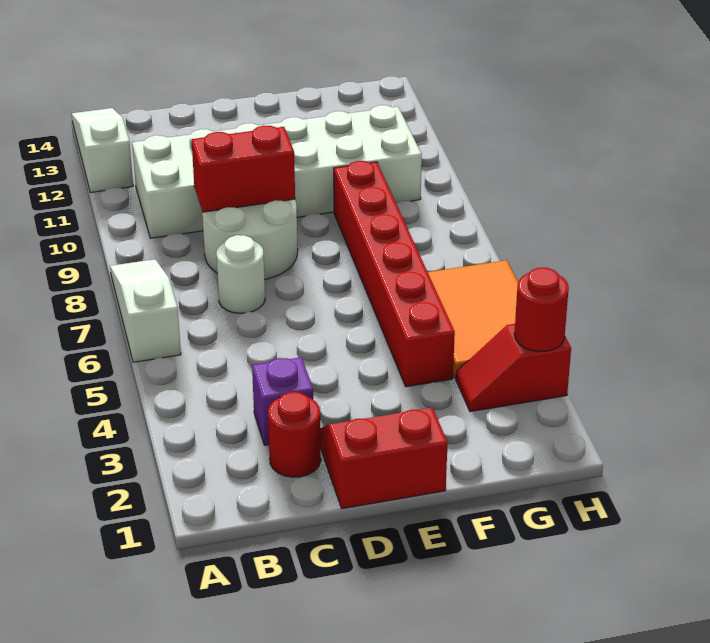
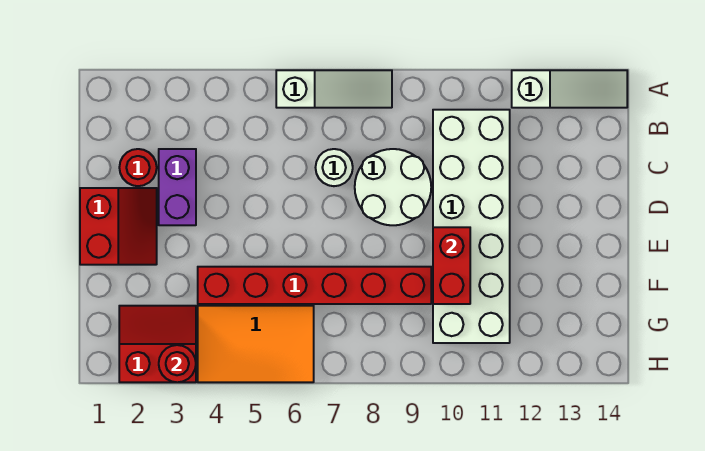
purple 1x1 brick [252,357,313,445] -> purple 1x2 brick [159,149,196,225]
red 1x2 brick [191,126,295,212] -> red 1x2 brick moved to [433,227,470,304]
red 1x2 slope [456,324,571,412] -> red 2x2 slope [119,306,196,382]

